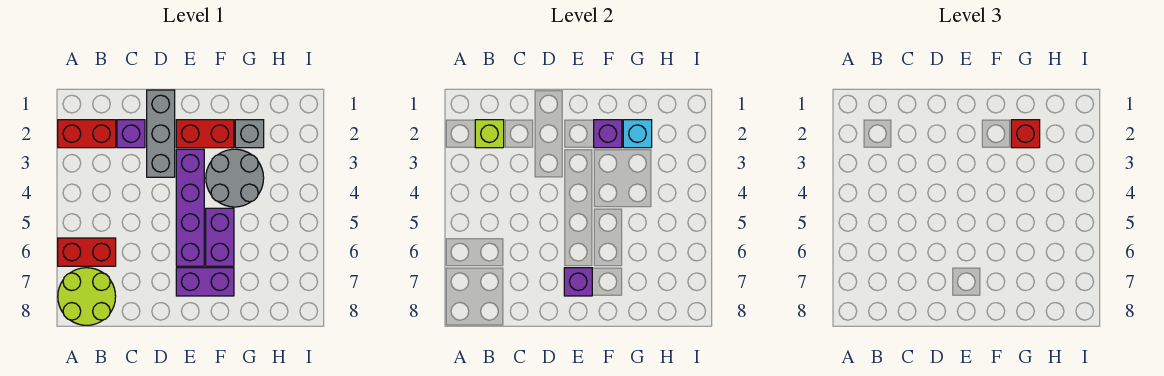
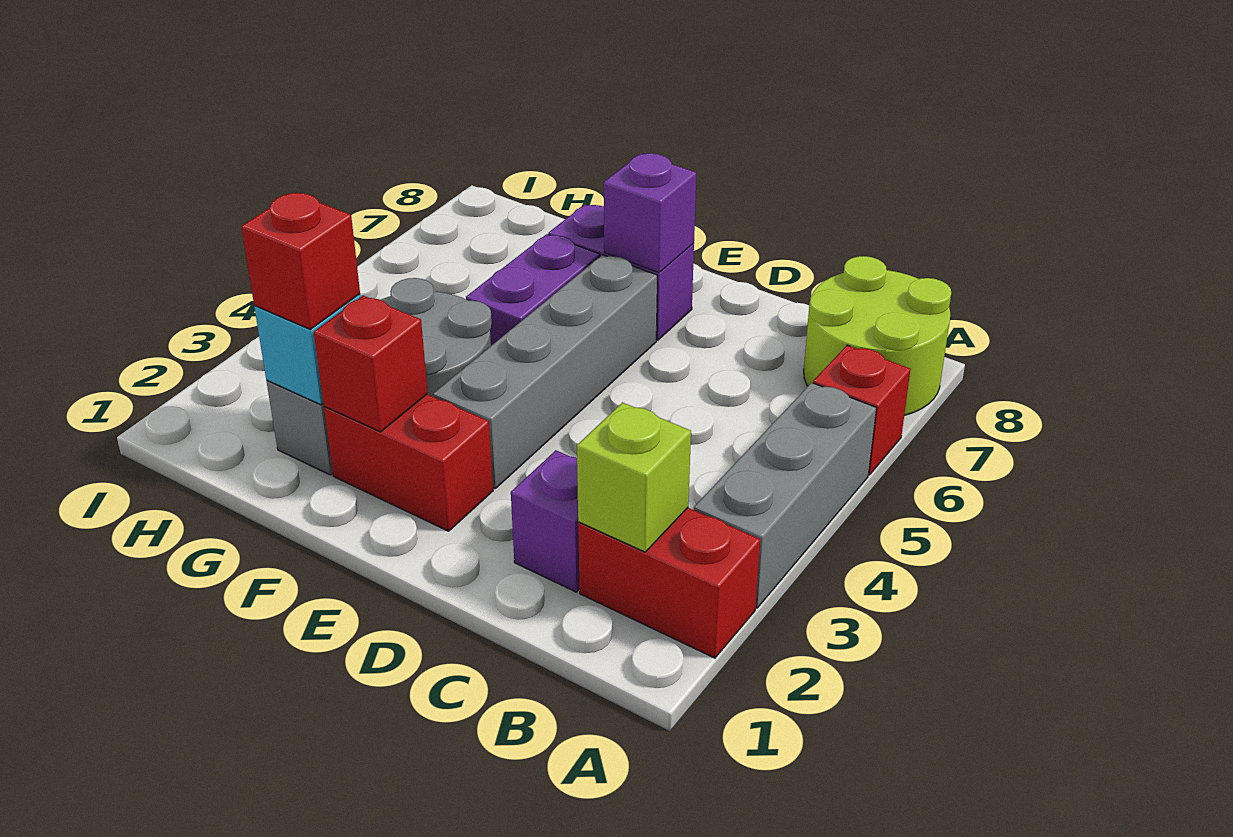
red 1x2 brick [58,238,116,266] -> red 1x1 brick [813,345,911,475]
grey 1x3 brick [147,90,175,177] -> grey 1x3 brick moved to [694,383,876,608]
purple 1x4 brick [176,149,204,266] -> grey 1x4 brick [433,255,657,488]
purple 1x1 brick [594,120,622,148] -> red 1x1 brick [314,296,428,432]

